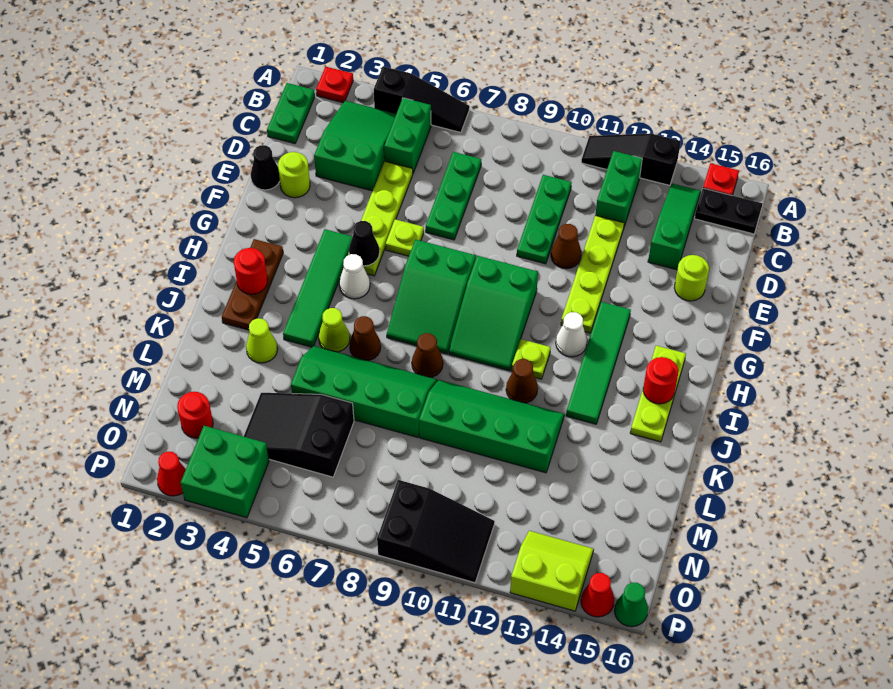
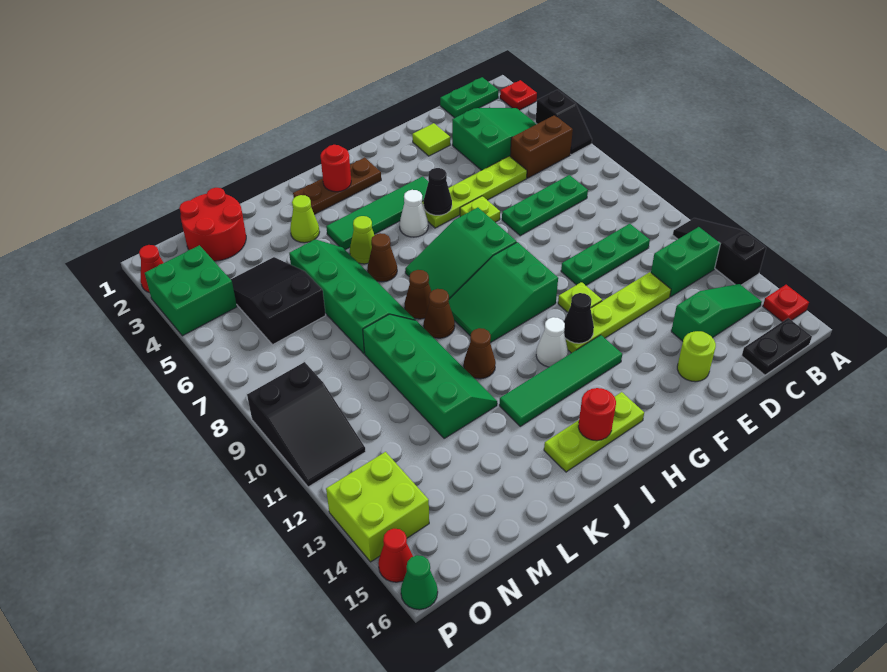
black 1x3 slope [374,67,470,132] -> black 1x2 slope [536,90,592,155]
green 1x2 brick [384,98,431,173] -> brown 1x2 brick [510,115,573,178]
black 1x2 plate [694,188,763,234] -> black 1x2 plate turned to [742,318,812,375]
black 1x1 cone [251,145,280,190] -> black 1x1 cone moved to [564,293,594,343]
lime 1x1 round brick [278,152,310,198] -> lime 1x1 tile [412,123,450,156]
brown 1x1 cone [551,224,581,269] -> brown 1x1 cone moved to [424,289,455,338]
lime 1x1 plate [512,339,551,379] -> lime 1x1 plate moved to [558,282,602,312]
red 1x1 round brick [177,392,213,438] -> red 2x2 round brick [179,188,246,261]
lime 2x2 slope [510,531,594,611] -> lime 2x2 brick [326,452,429,562]

